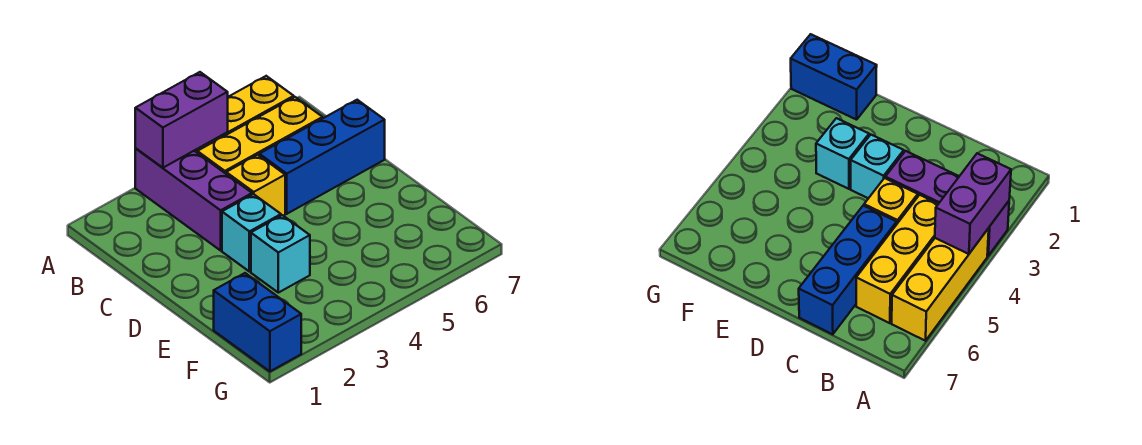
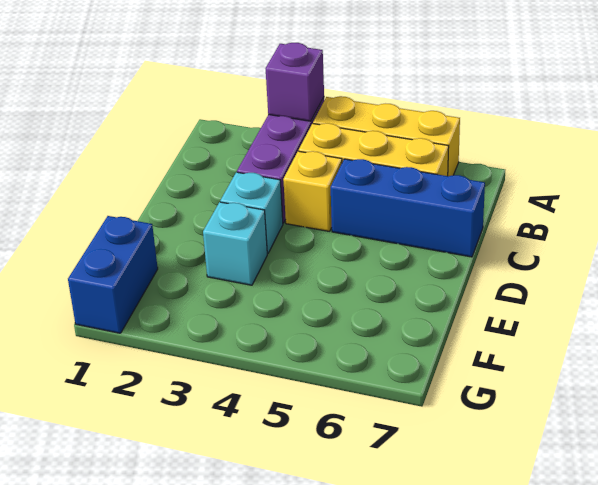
purple 1x2 brick [135,72,228,168] -> purple 1x1 brick [266,43,324,121]

